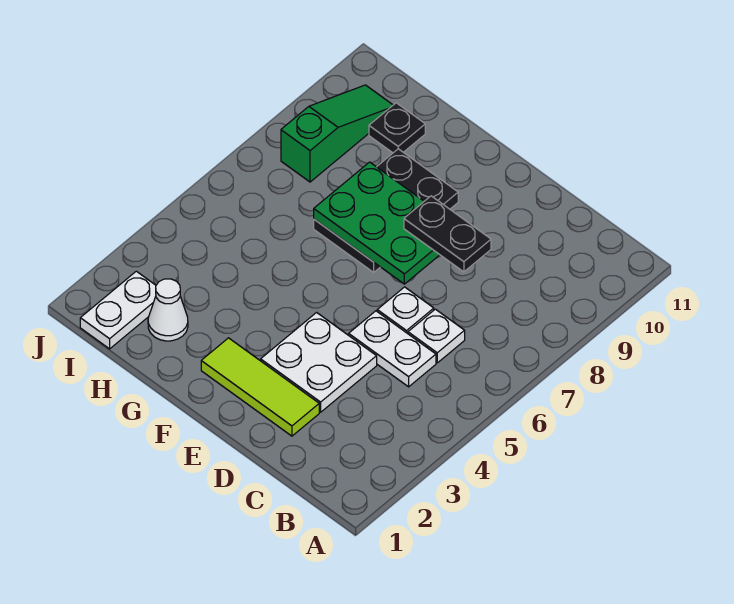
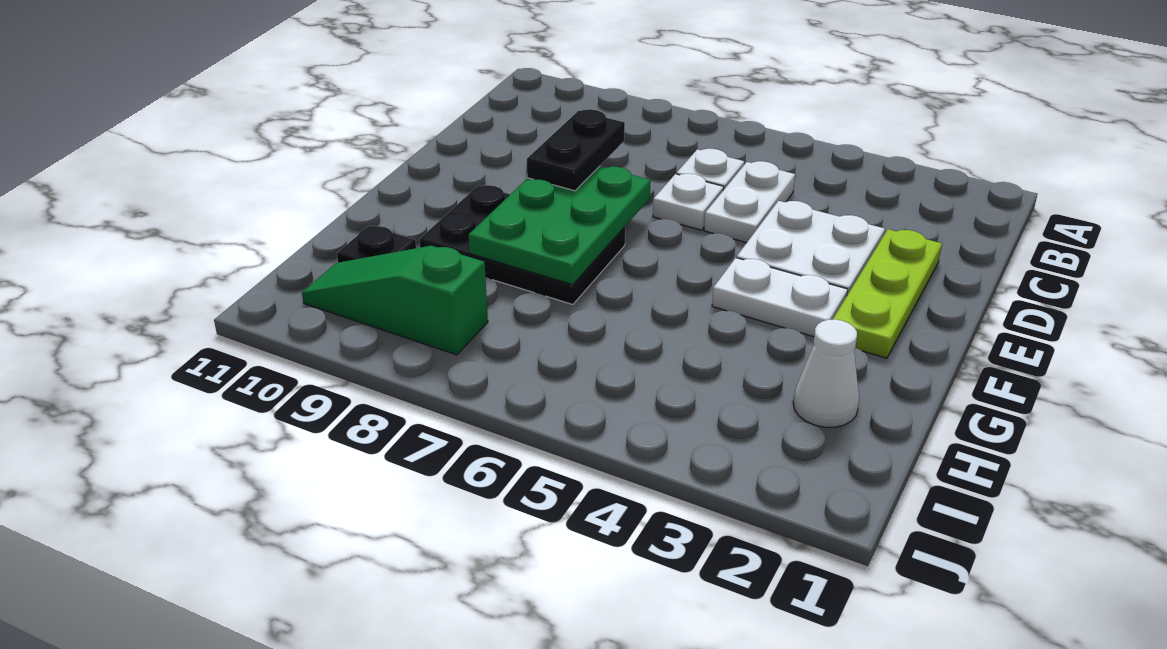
lime 1x3 tile [201,338,319,436] -> lime 1x3 plate [833,229,942,358]
white 1x2 plate [80,271,156,349] -> white 1x2 plate moved to [712,258,848,337]

